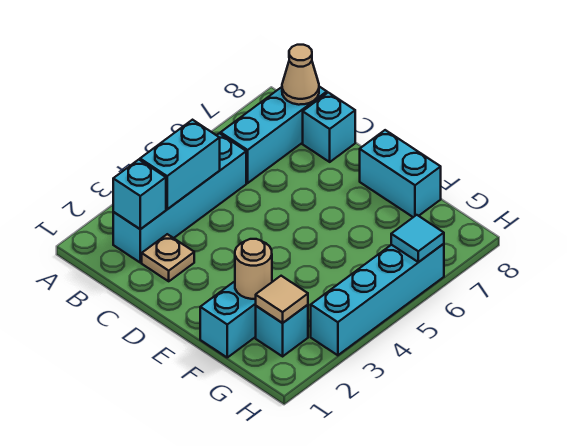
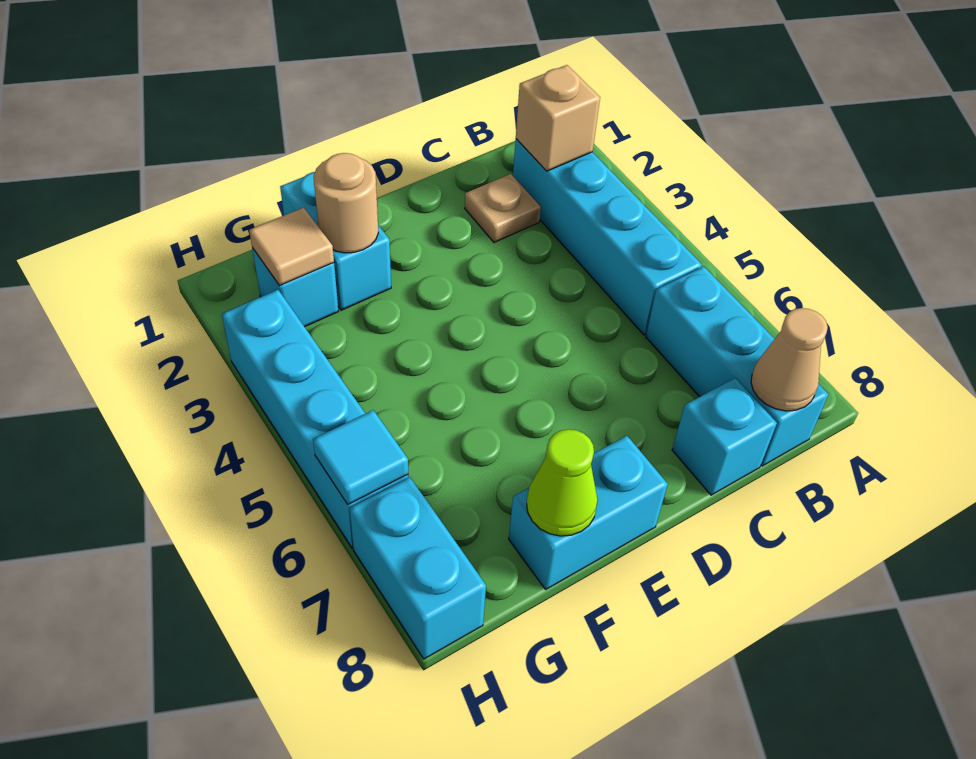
cyan 1x1 brick [113,160,166,229] -> tan 1x1 brick [516,65,600,171]
cyan 1x2 brick [140,120,220,209] -> cyan 1x2 brick moved to [350,477,486,659]
none -> lime 1x1 cone [527,429,598,536]

